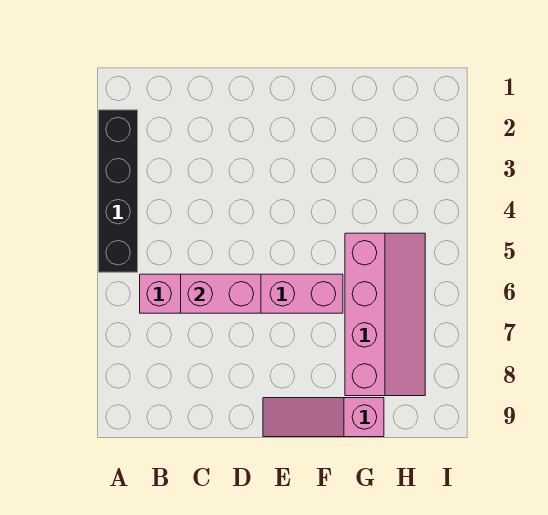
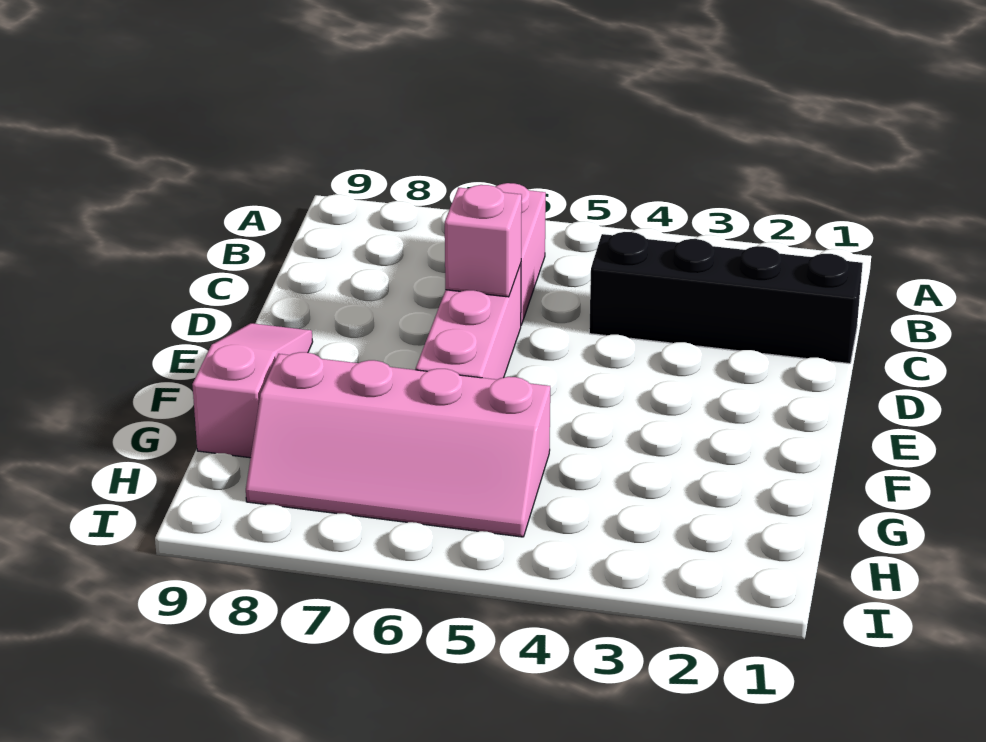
black 1x4 brick [99,110,138,272] -> black 1x4 brick moved to [589,232,863,364]
pink 1x2 brick [181,274,261,313] -> pink 1x1 brick [445,185,522,297]

